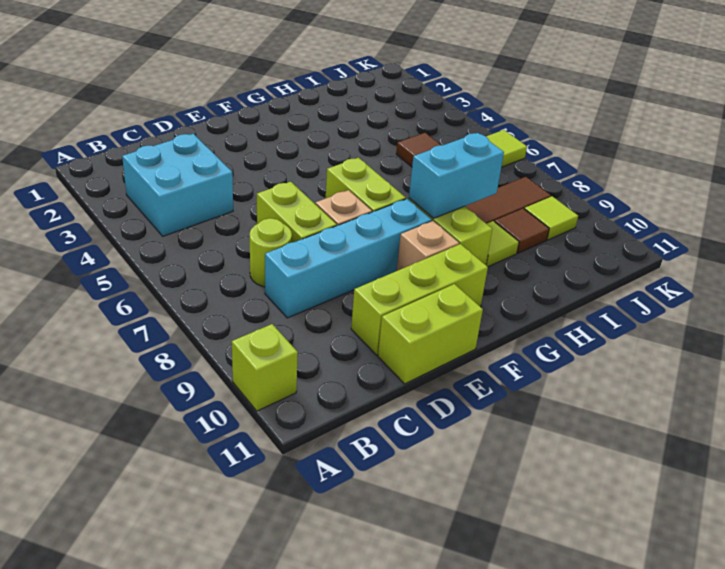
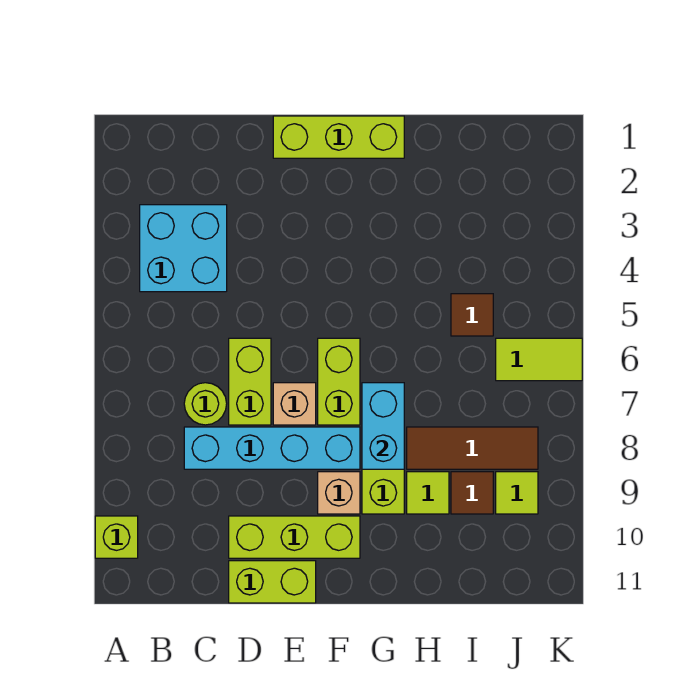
none -> lime 1x3 brick [273,116,404,158]
cyan 1x2 brick [409,133,504,219] -> cyan 1x2 brick turned to [362,383,404,469]

